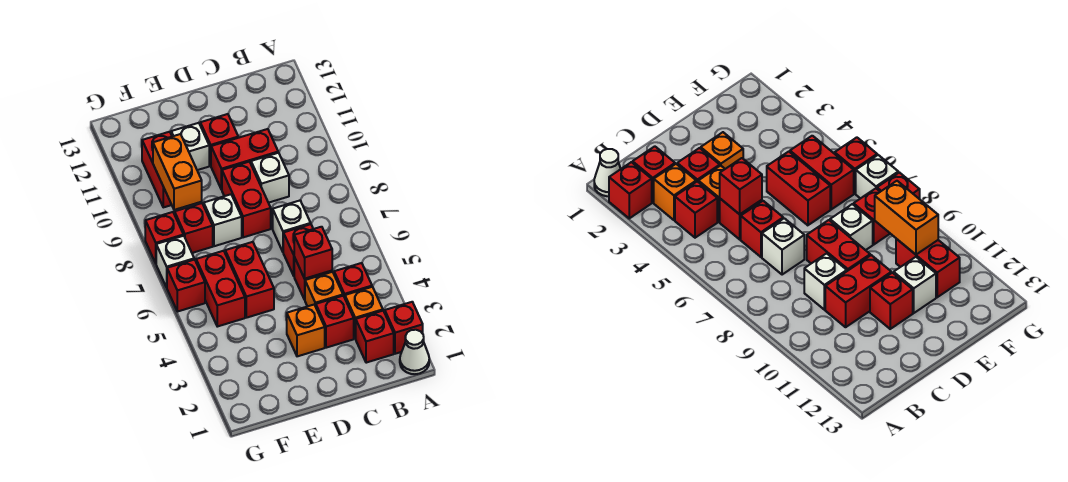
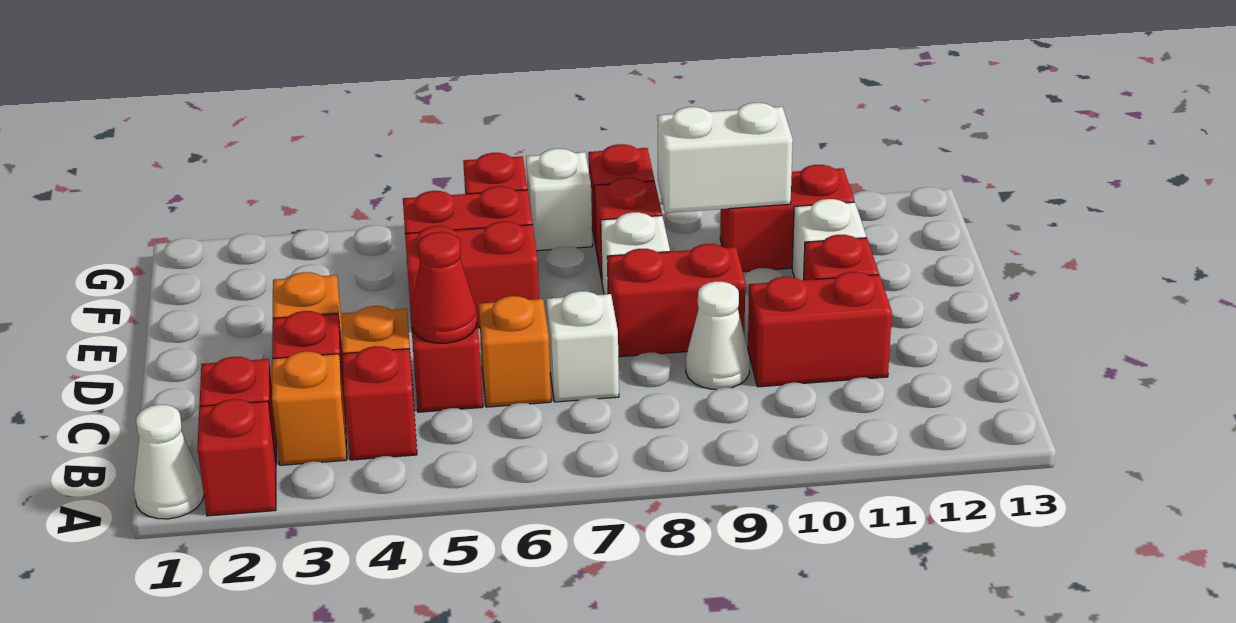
red 1x1 brick [294,227,332,279] -> red 1x1 cone [411,232,477,343]
red 1x1 brick [283,224,313,276] -> orange 1x1 brick [479,296,551,407]
white 1x1 brick [251,153,289,203] -> white 1x1 cone [686,281,750,389]
red 1x2 brick [211,129,278,190] -> red 1x2 brick turned to [748,272,892,387]
orange 1x2 brick [153,134,202,210] -> white 1x2 brick [657,103,793,213]

